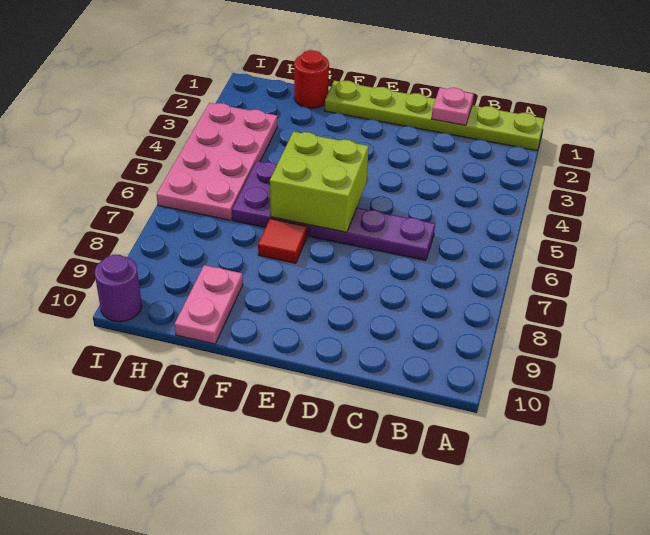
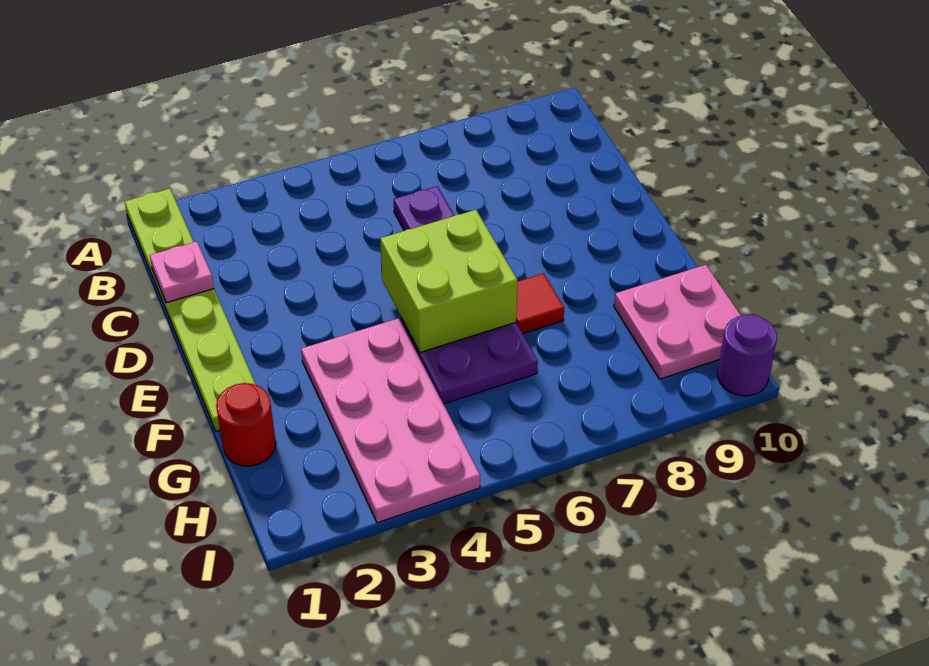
pink 1x2 plate [175,265,243,344] -> pink 2x2 plate [614,265,741,379]
pink 2x4 plate [157,103,277,220] -> pink 2x4 plate turned to [301,318,480,523]

